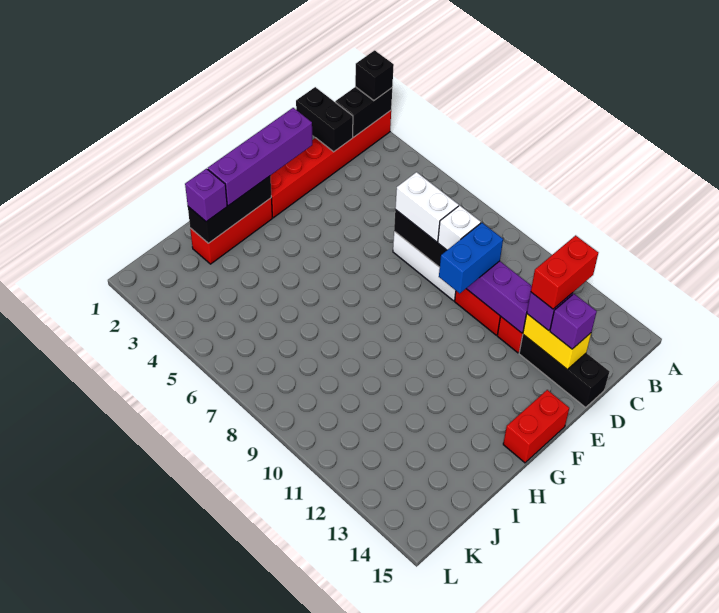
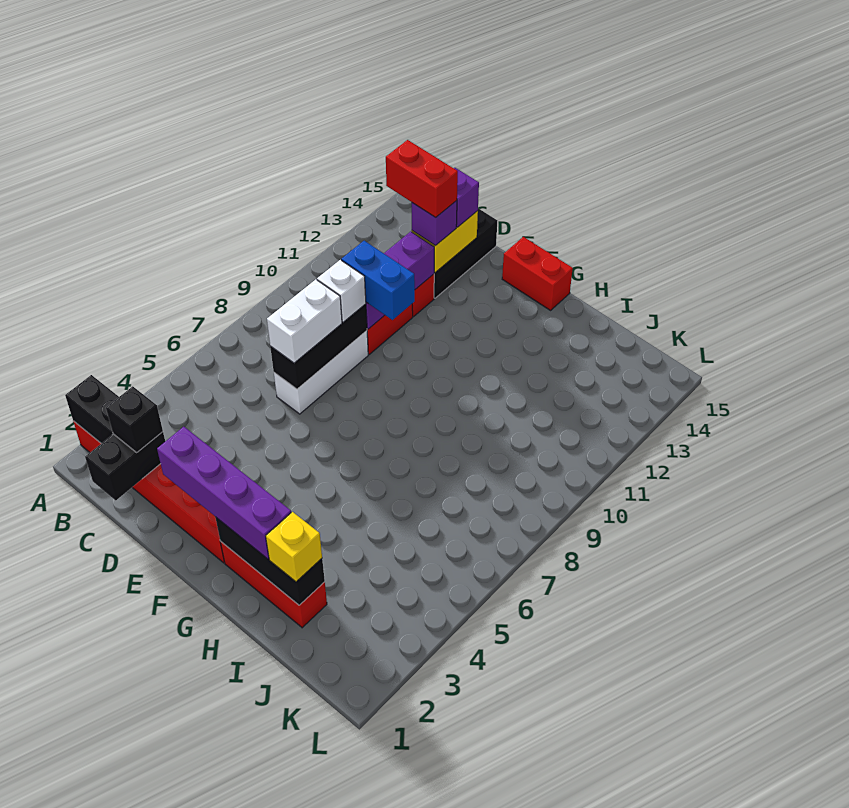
black 1x1 brick [355,50,394,101] -> black 1x1 brick moved to [106,386,163,452]
purple 1x1 brick [185,169,227,222] -> yellow 1x1 brick [266,512,322,582]

